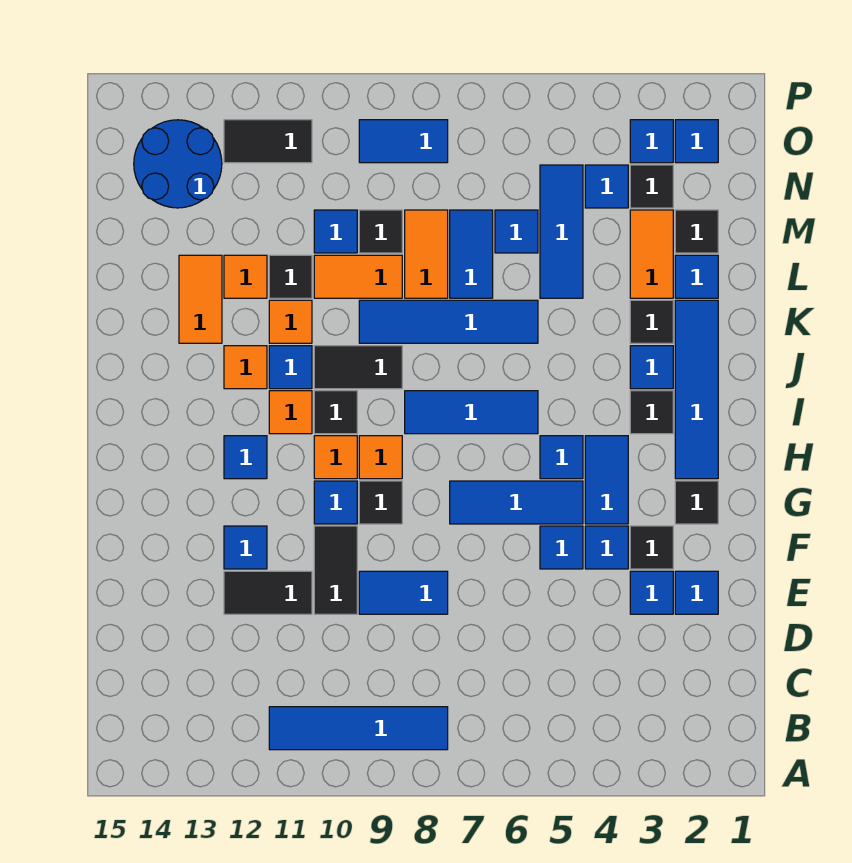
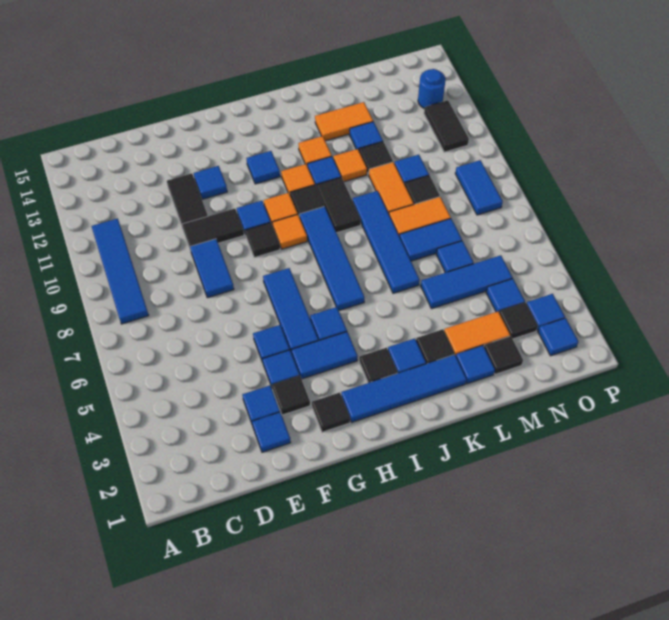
blue 1x3 tile [405,391,538,434] -> blue 1x4 tile [299,206,364,310]
orange 1x1 tile [224,255,267,298] -> blue 1x1 tile [349,122,383,150]
blue 2x2 round brick [134,120,222,208] -> blue 1x1 round brick [418,69,446,109]

